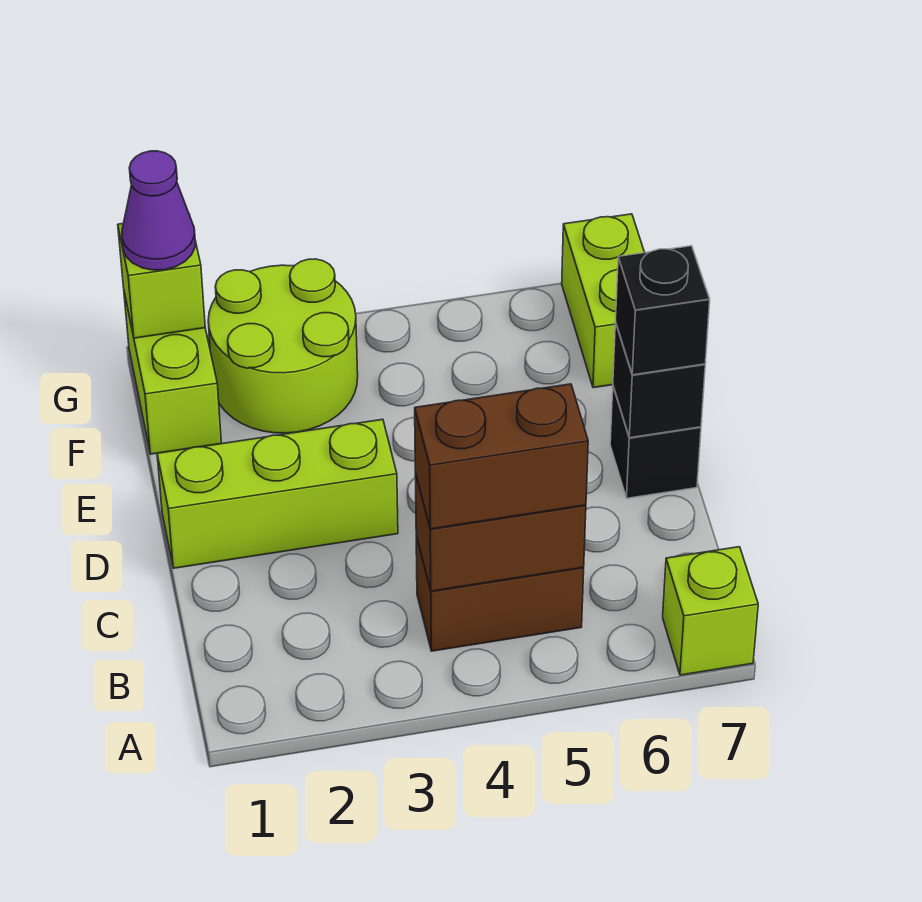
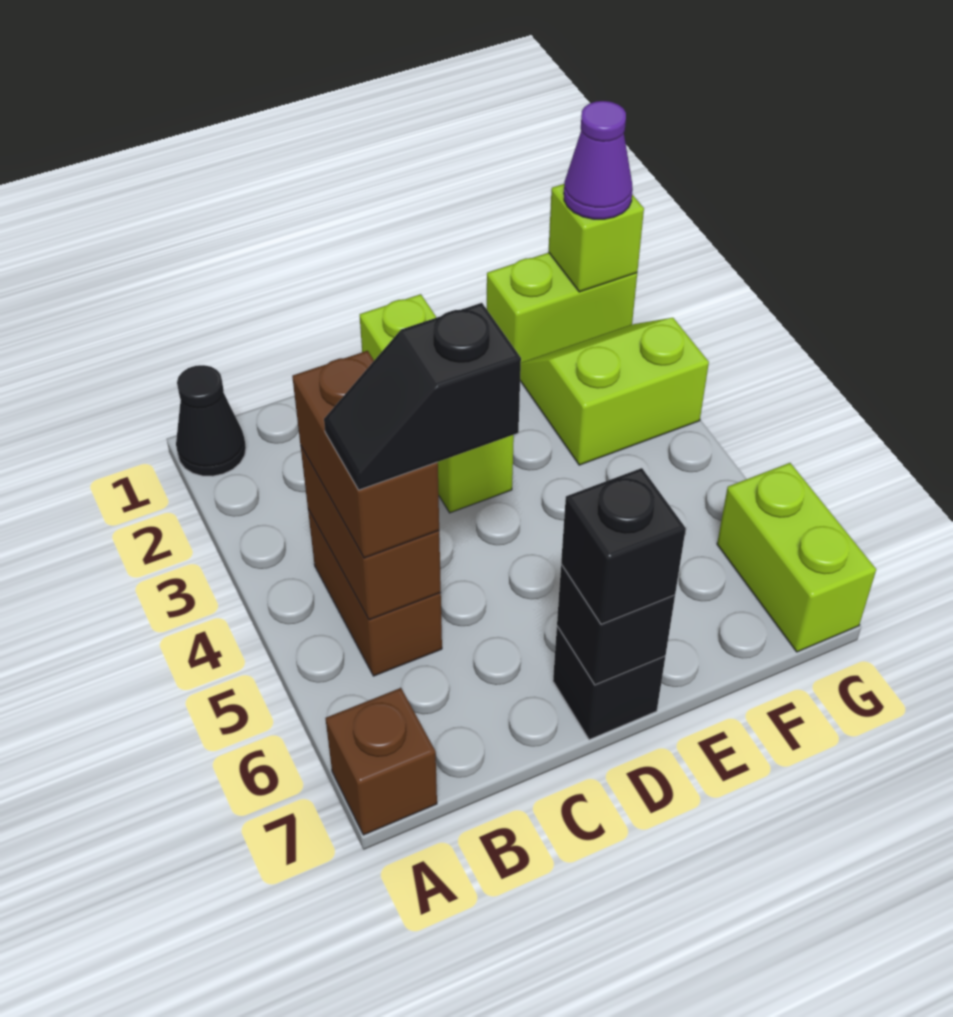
none -> black 1x1 cone [176,365,246,476]
lime 1x1 brick [663,547,758,675] -> brown 1x1 brick [326,688,437,835]
none -> black 1x2 slope [324,303,521,490]
lime 2x2 round brick [208,259,358,433] -> lime 2x2 slope [520,318,709,465]
lime 1x2 brick [562,214,645,388] -> lime 1x2 brick turned to [717,463,876,652]

